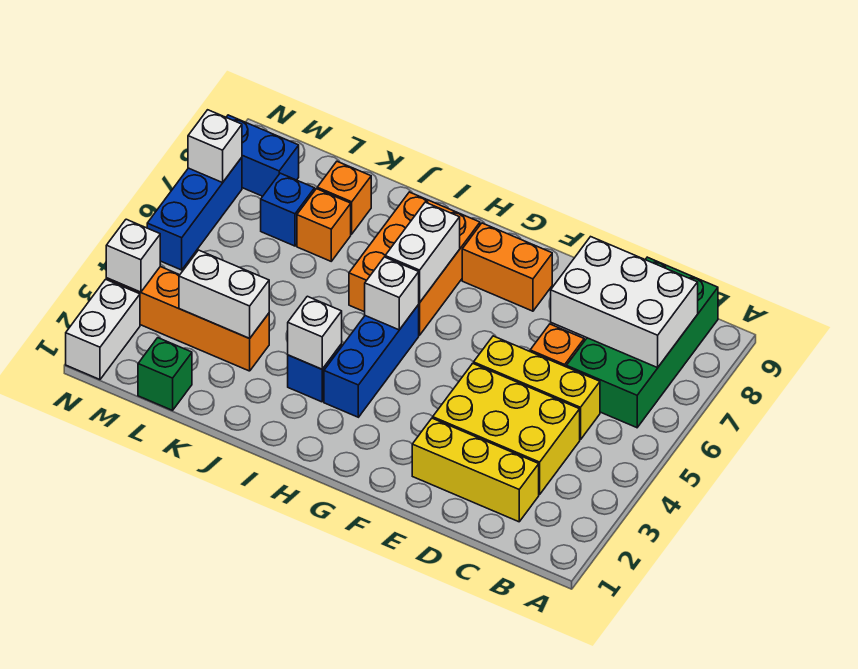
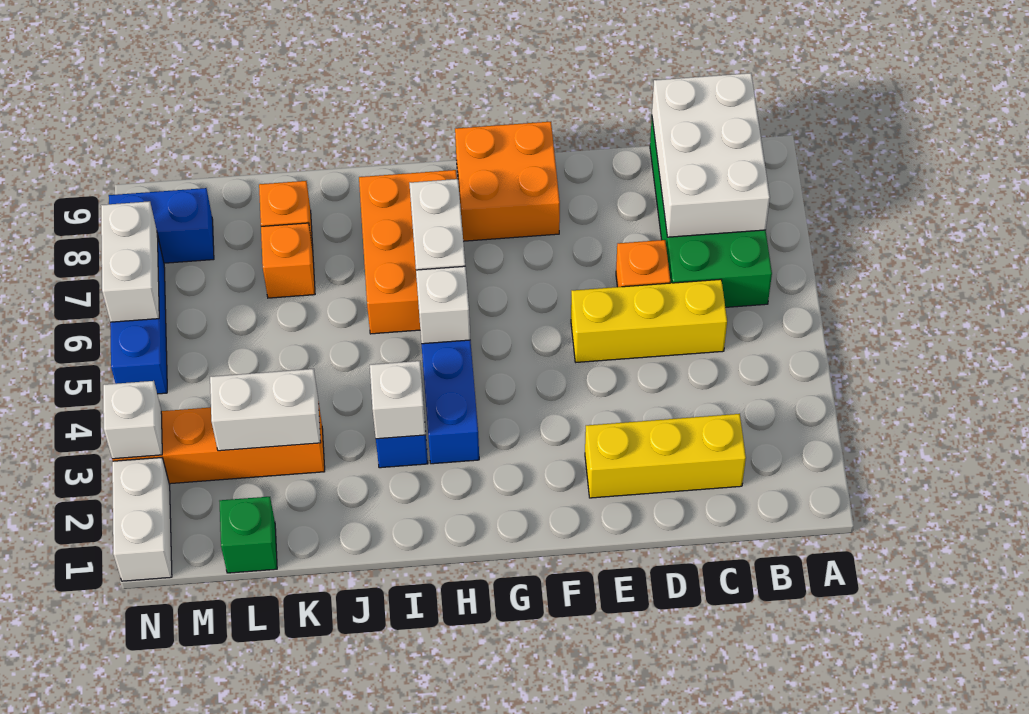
white 2x3 brick [551,237,698,368] -> white 2x3 brick turned to [652,73,770,237]
yellow 2x3 brick [433,363,580,494] -> none
orange 1x2 brick [462,223,552,311] -> orange 2x2 brick [455,122,560,241]
blue 1x1 brick [261,173,315,246] -> none
white 1x1 brick [188,110,242,183] -> white 1x2 brick [101,201,159,322]

